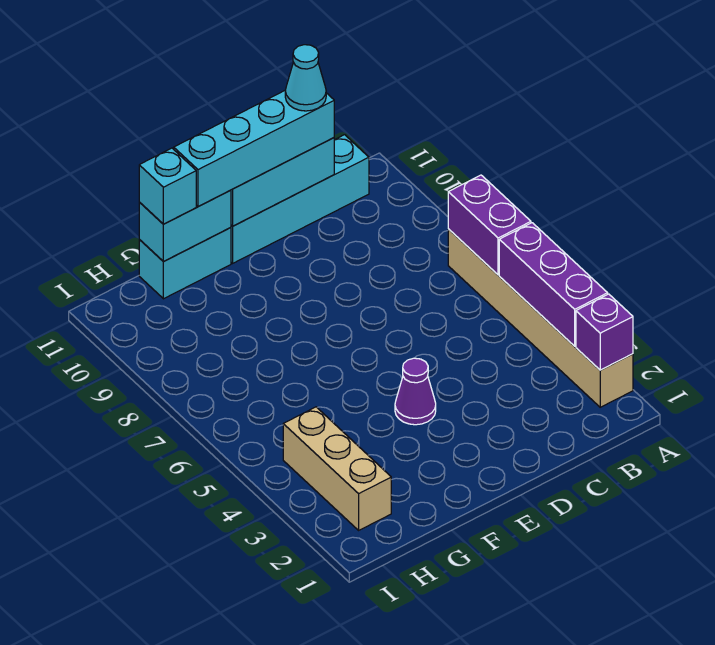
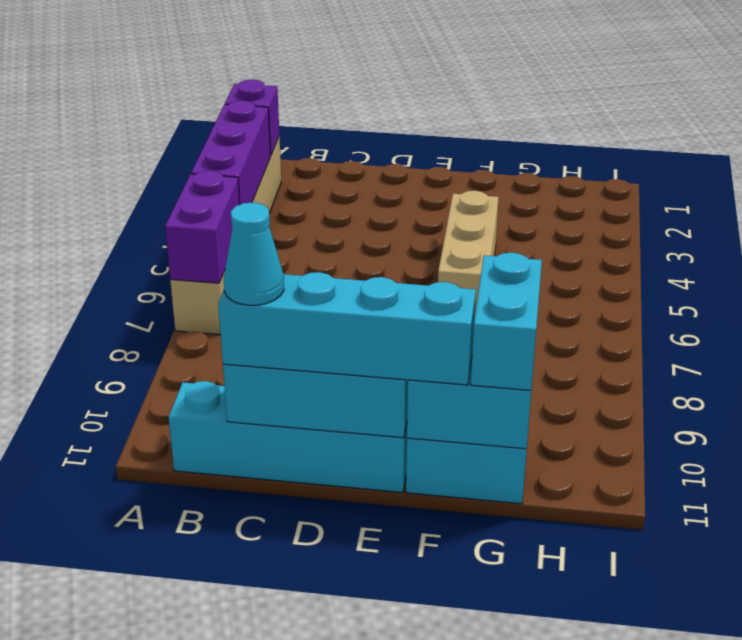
purple 1x1 cone [395,358,436,425] -> none
cyan 1x1 brick [139,148,196,224] -> cyan 1x2 brick [471,253,542,390]
tan 1x3 brick [283,407,391,530] -> tan 1x3 brick moved to [438,191,499,319]

